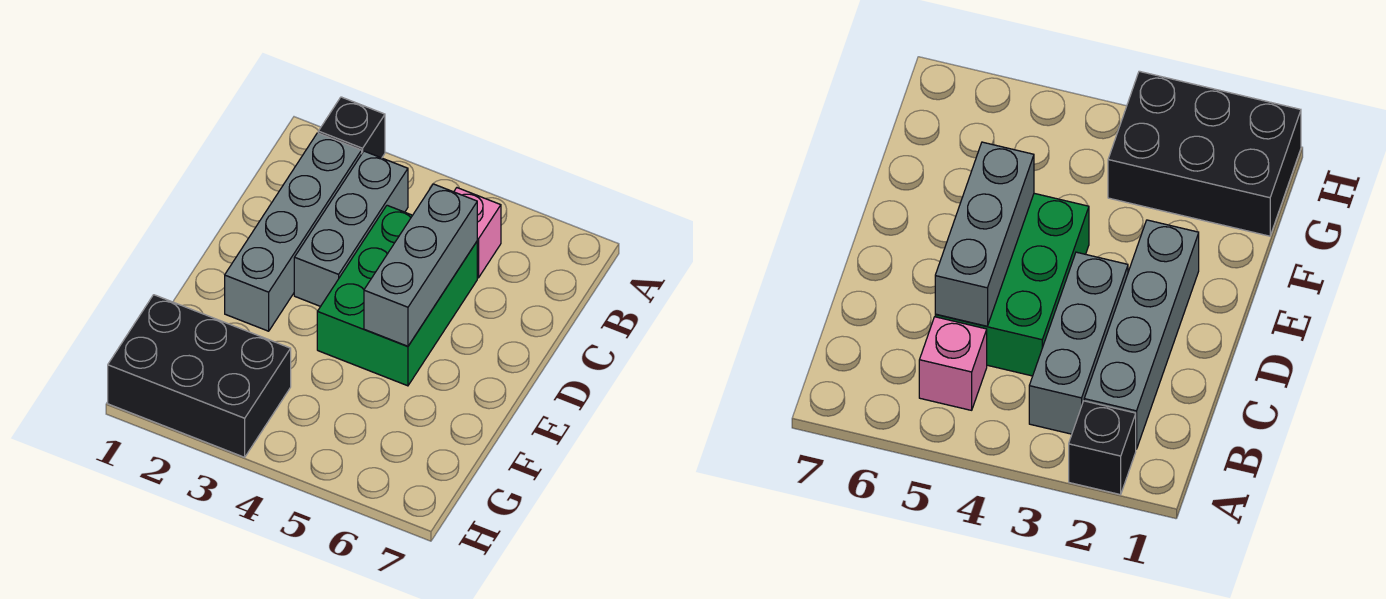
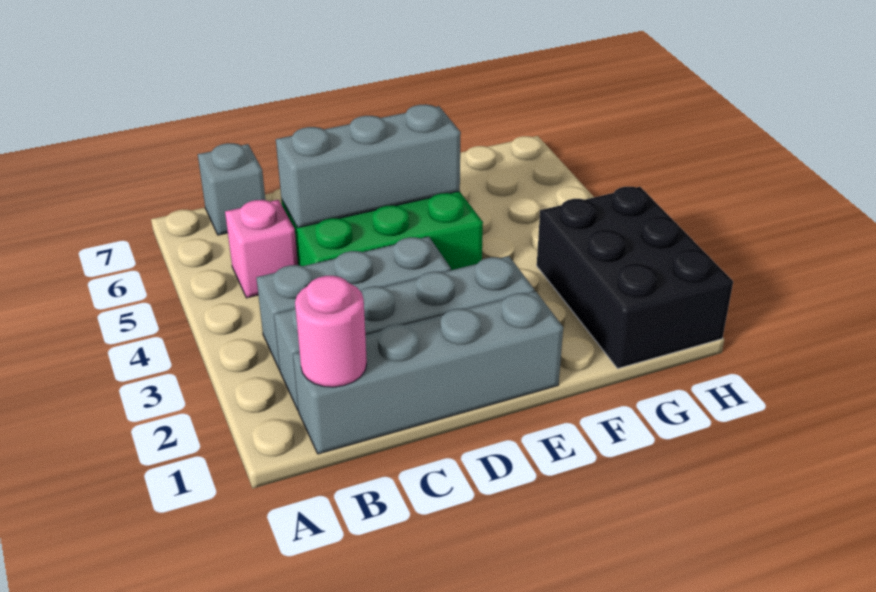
black 1x1 brick [318,97,385,158] -> none
none -> grey 1x4 brick [293,291,563,454]
none -> pink 1x1 round brick [295,276,367,387]
none -> grey 1x1 brick [198,143,265,235]

